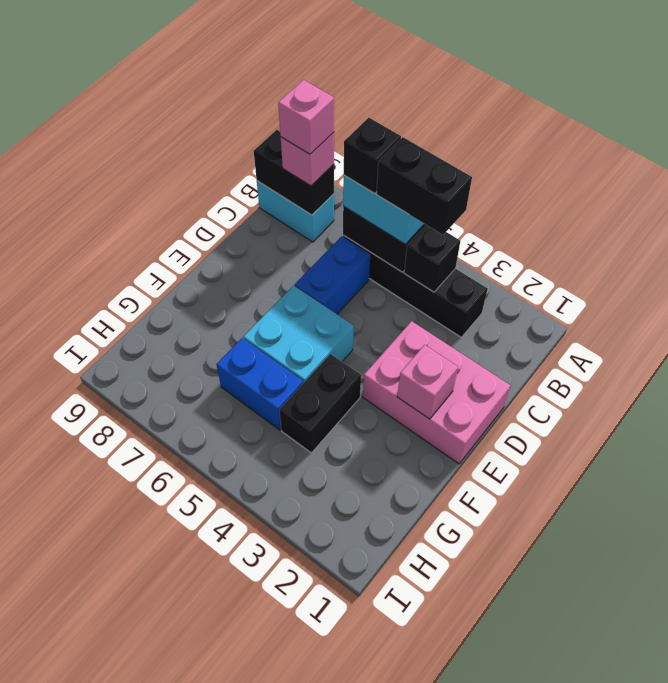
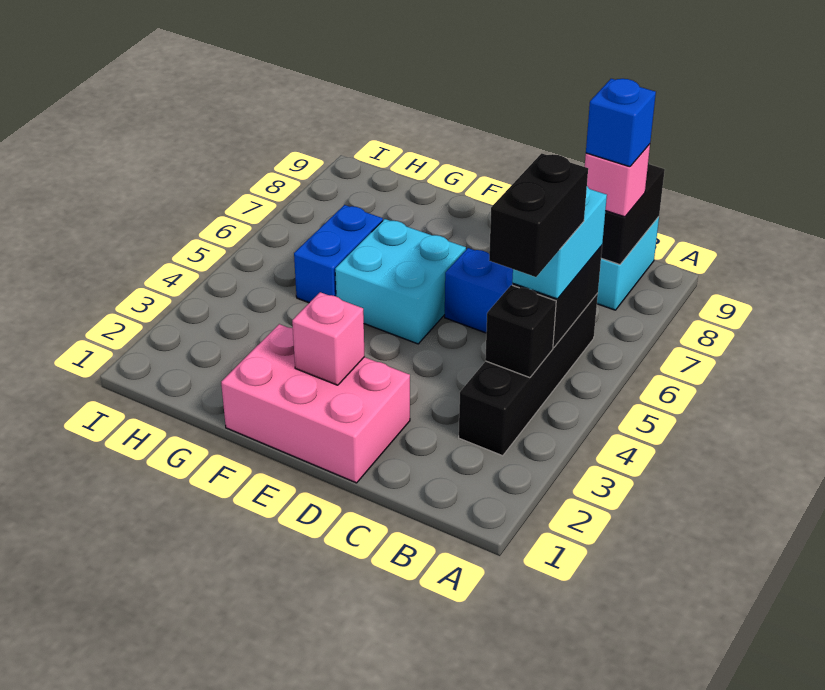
black 1x1 brick [344,118,401,194] -> none
pink 1x1 brick [278,80,334,154] -> blue 1x1 brick [586,79,656,167]
pink 2x3 brick [363,321,511,464] -> pink 2x3 brick turned to [221,324,410,483]
black 1x2 brick [279,354,361,453] -> none

